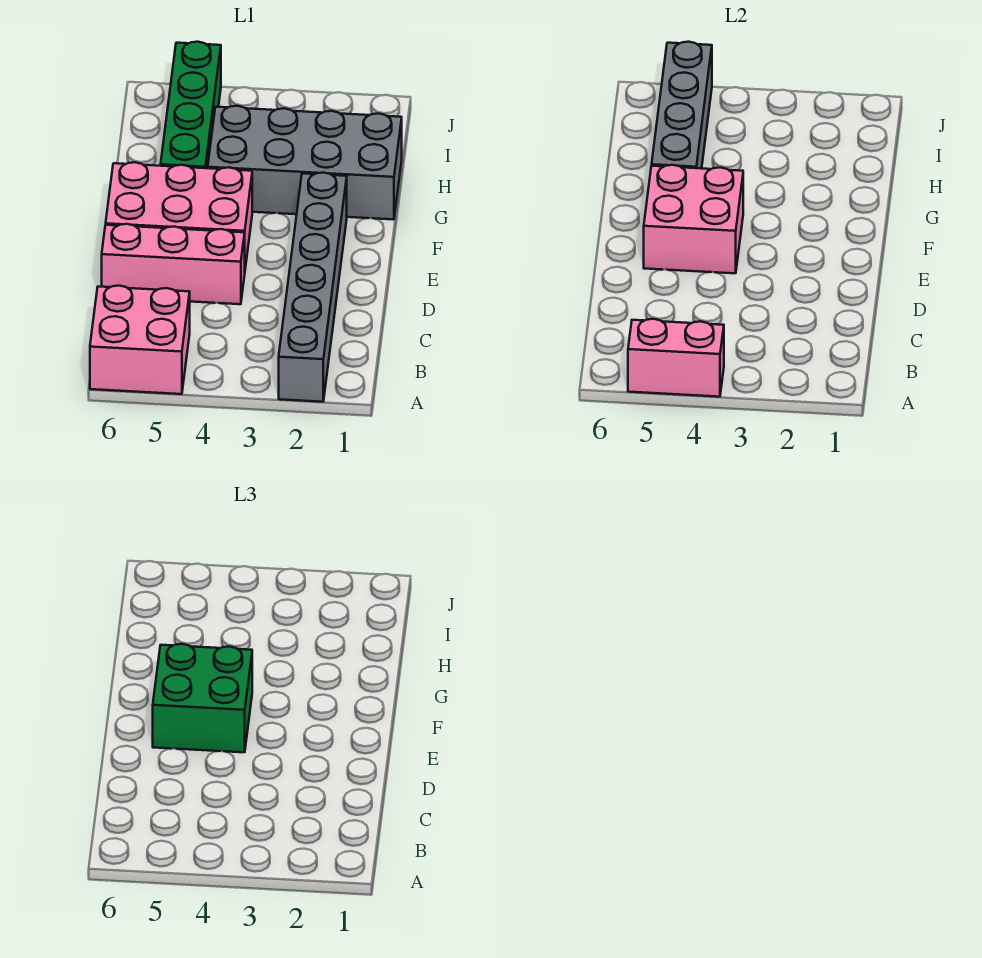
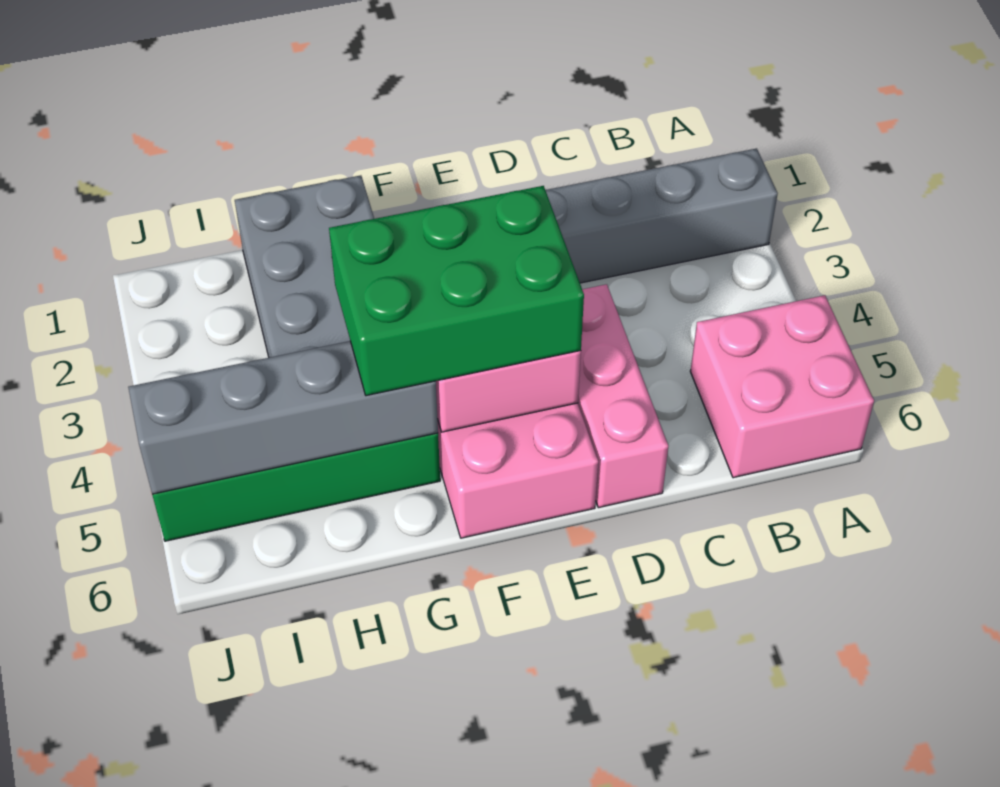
pink 1x2 brick [628,319,724,397] -> none
green 2x2 brick [153,644,252,752] -> green 2x3 brick [329,186,584,396]

